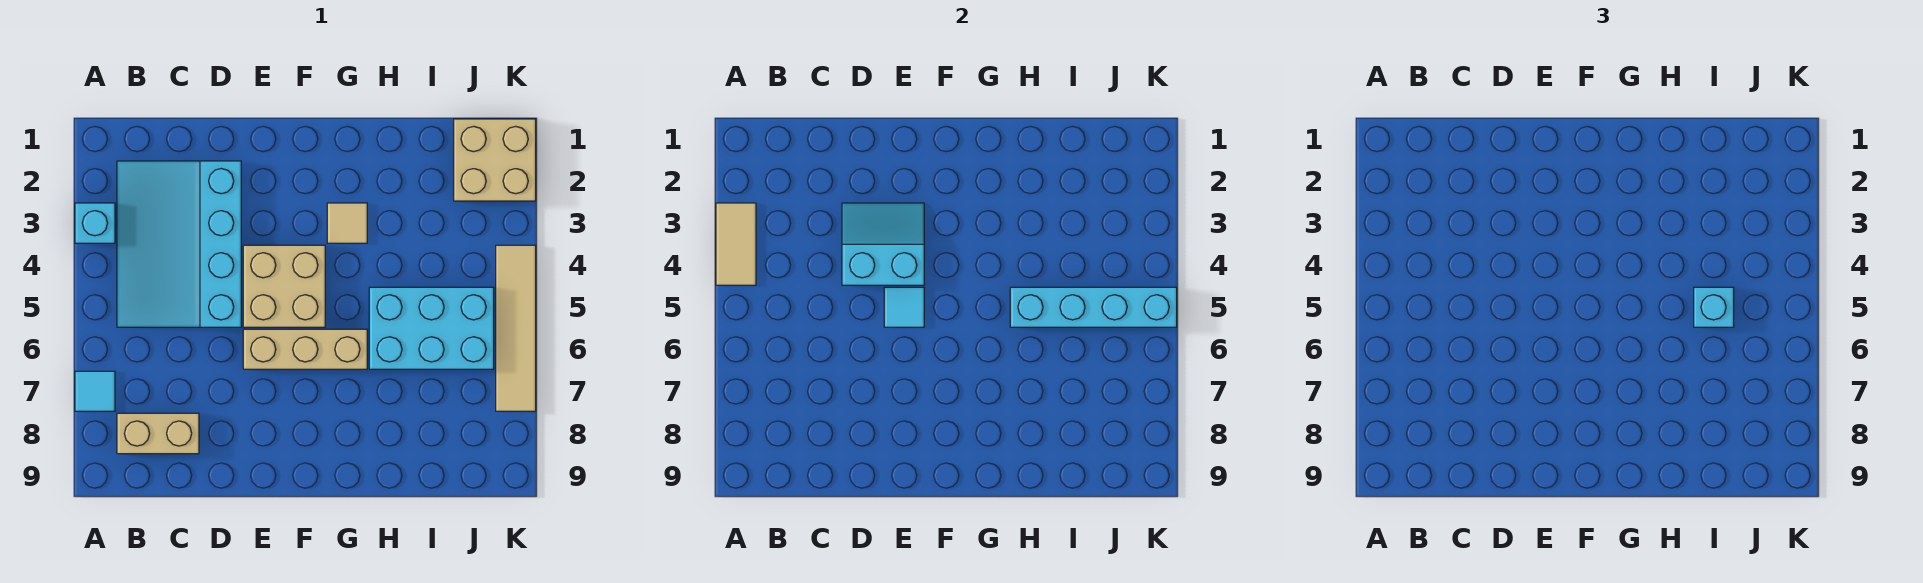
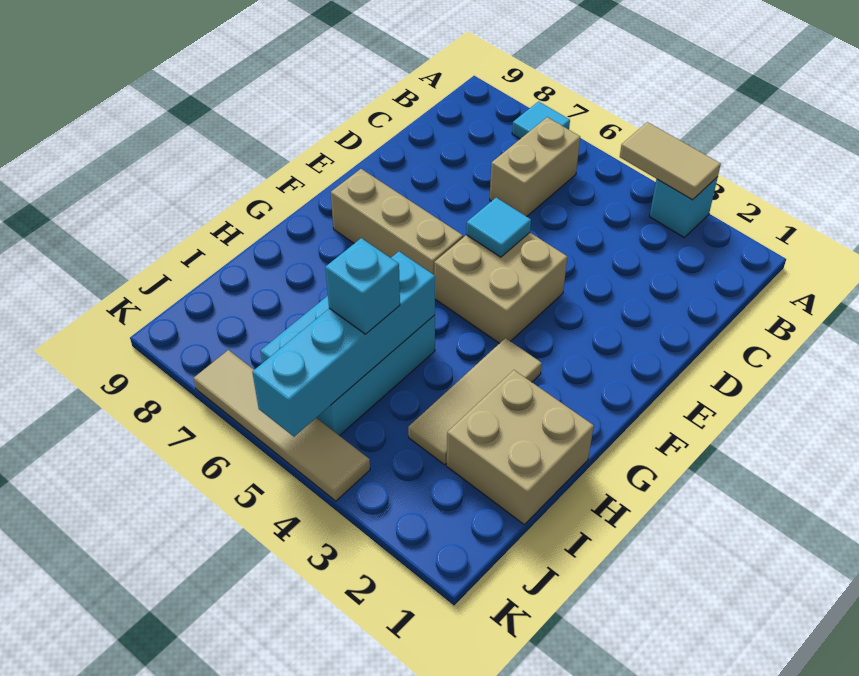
cyan 3x4 slope [117,161,241,327] -> none
tan 1x2 brick [117,413,199,454] -> tan 1x2 brick moved to [490,117,580,217]
cyan 2x2 slope [842,203,924,285] -> none
tan 1x3 brick [243,329,367,369] -> tan 1x3 brick turned to [331,169,463,275]
tan 1x1 tile [327,203,367,243] -> tan 1x3 tile [408,338,542,465]
tan 2x2 brick [454,119,536,201] -> tan 2x2 brick moved to [447,370,594,524]

